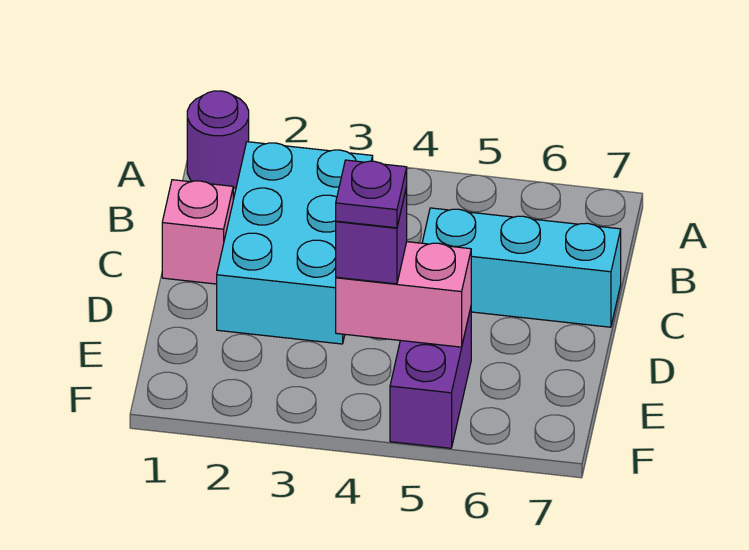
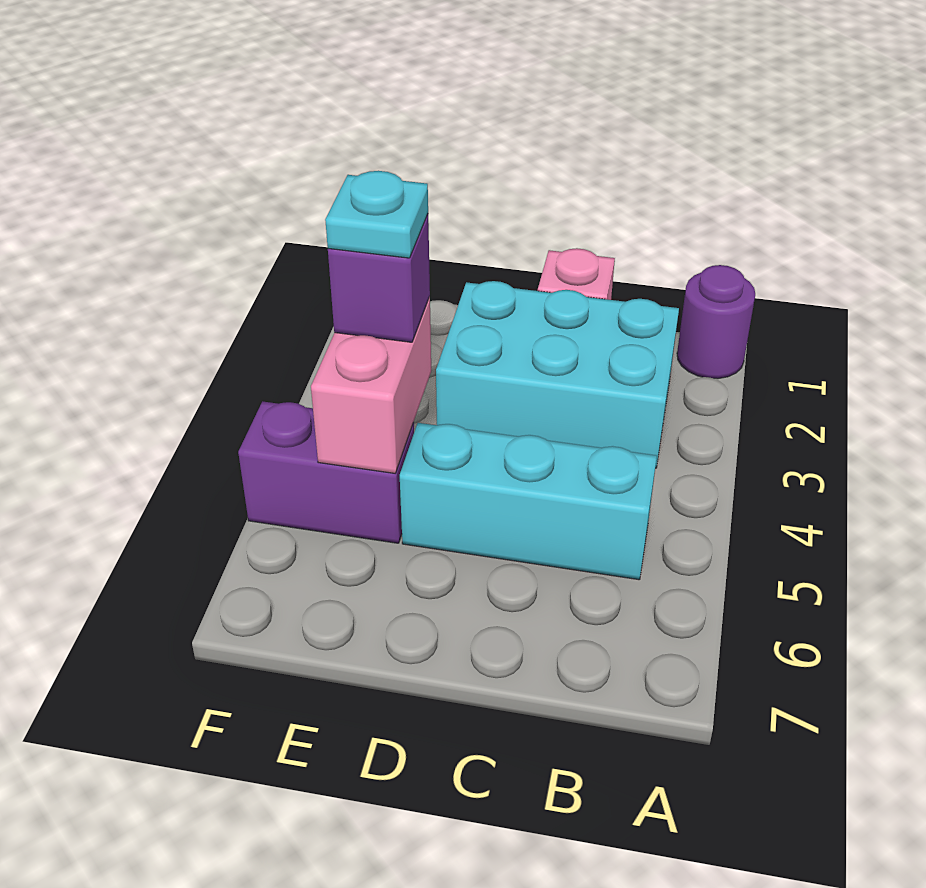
cyan 1x3 brick [422,208,621,327] -> cyan 1x3 brick turned to [400,423,657,580]
purple 1x1 plate [336,160,407,228] -> cyan 1x1 plate [325,171,428,258]

